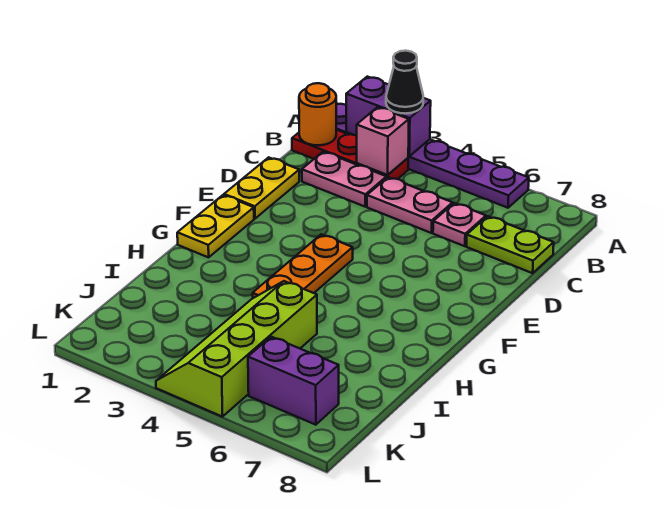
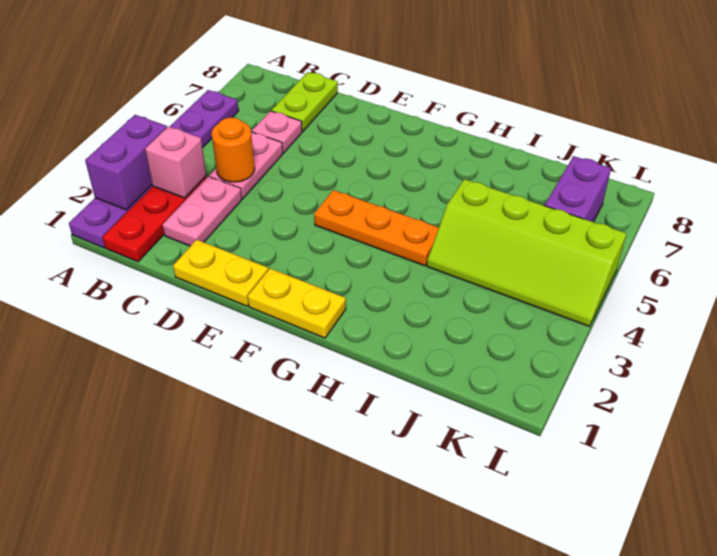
black 1x1 cone [386,51,423,114] -> none
orange 1x1 round brick [299,83,336,145] -> orange 1x1 round brick moved to [212,117,255,182]

